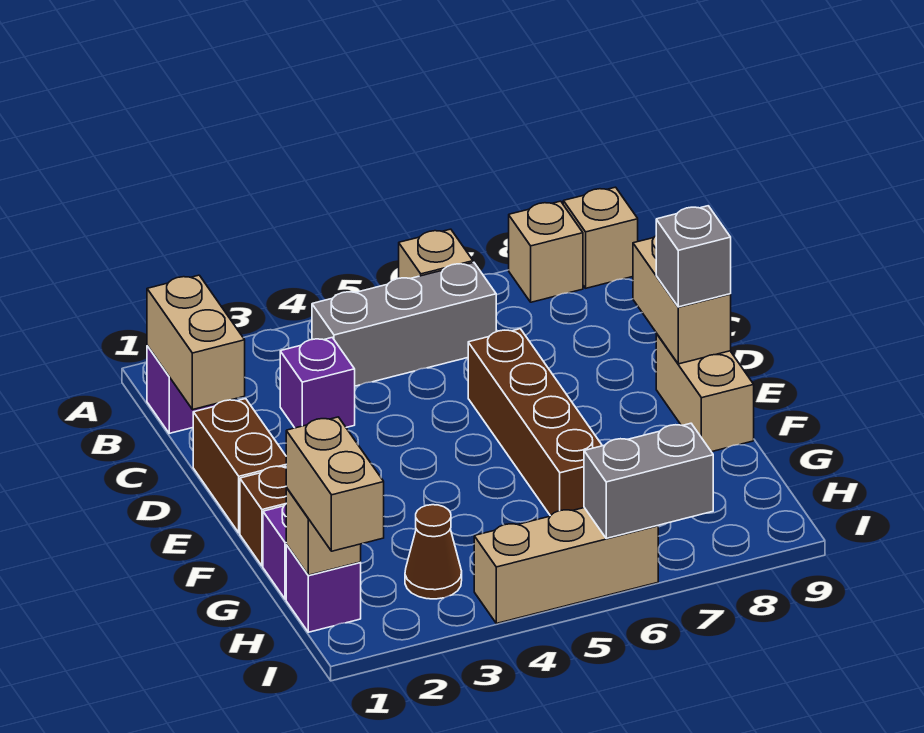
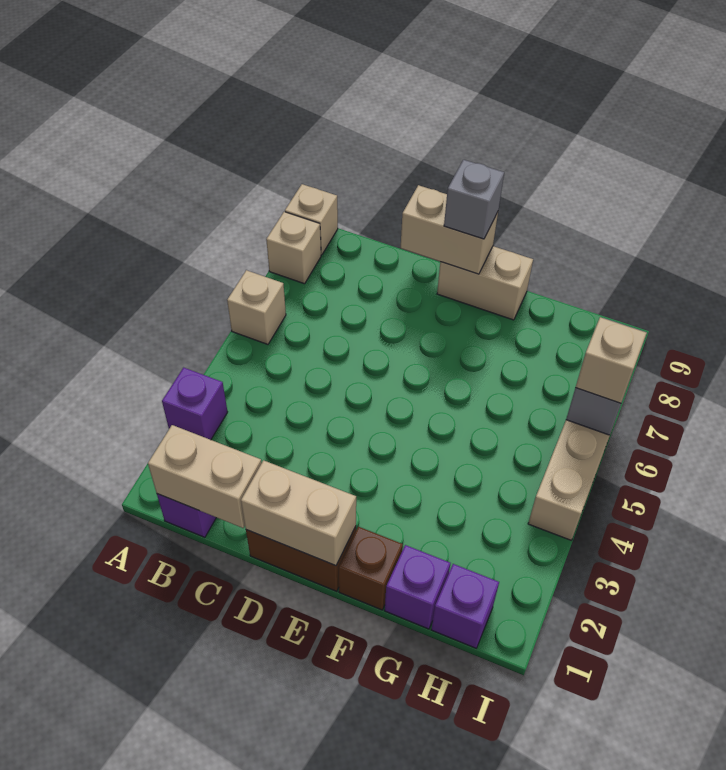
grey 1x3 brick [312,262,496,386] -> none
purple 1x1 brick [280,338,355,428] -> purple 1x1 brick moved to [162,368,227,440]
brown 1x4 brick [468,329,602,516] -> none
tan 1x1 brick [286,488,361,575] -> tan 1x1 brick moved to [576,317,647,403]
tan 1x2 brick [286,417,384,551] -> tan 1x2 brick moved to [241,460,356,566]
brown 1x1 cone [405,505,462,599] -> none

